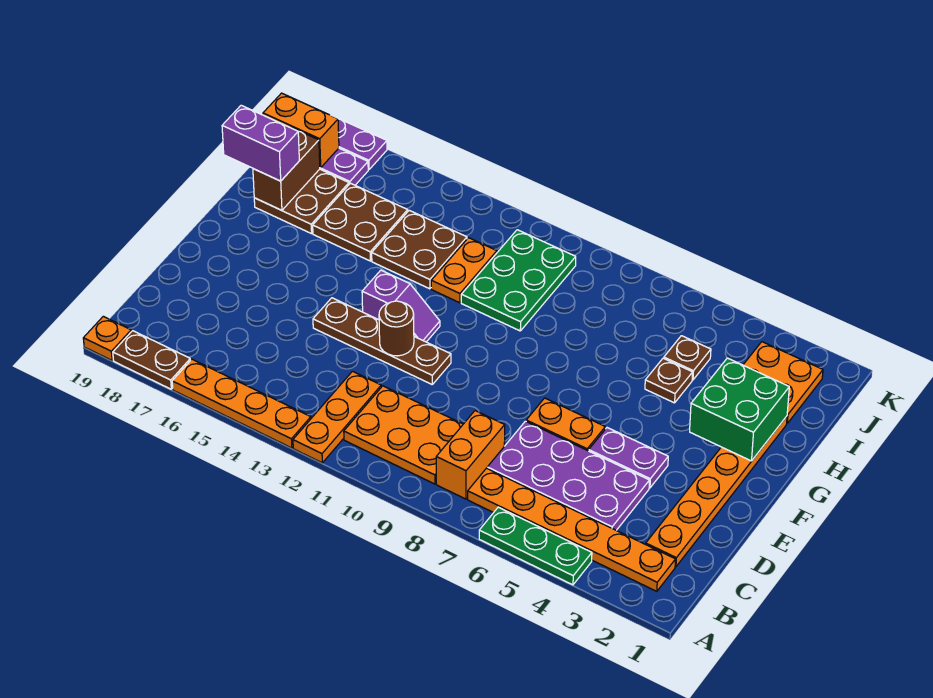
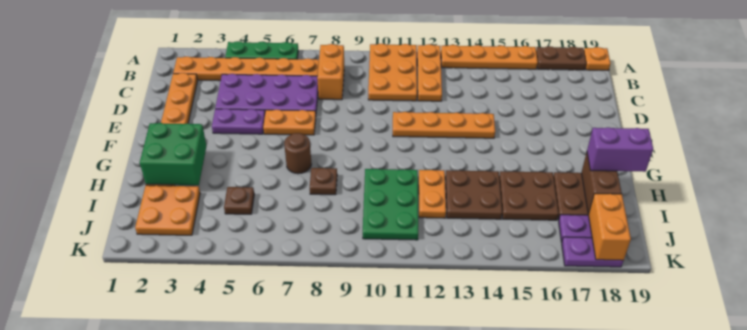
orange 2x3 plate [344,386,463,484] -> orange 2x3 plate turned to [368,44,417,101]
brown 1x4 plate [313,298,451,384] -> orange 1x4 plate [393,112,495,138]
brown 1x1 round brick [379,301,414,356] -> brown 1x1 round brick moved to [284,133,311,174]
purple 1x2 slope [362,270,440,342] -> none
brown 1x1 plate [645,358,693,403] -> brown 1x1 plate moved to [310,168,337,195]
orange 1x2 brick [263,93,339,168] -> orange 1x2 brick turned to [588,194,631,260]

